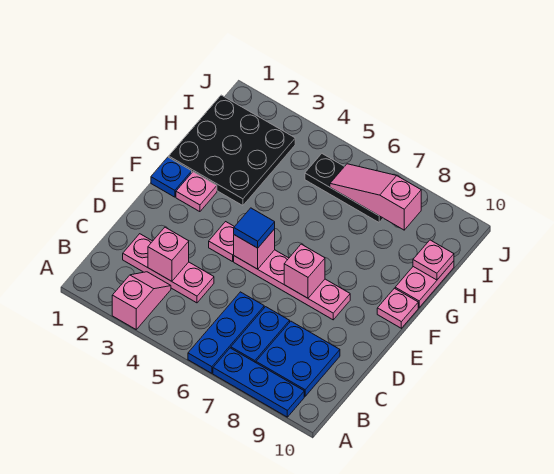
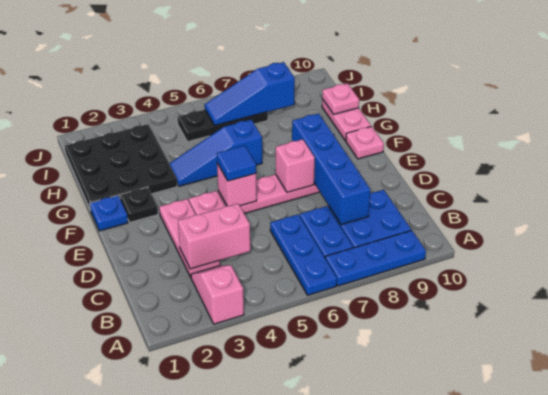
pink 1x3 plate [123,234,214,303] -> pink 1x3 plate turned to [159,199,220,277]
pink 1x1 brick [148,227,189,281] -> pink 1x2 brick [178,204,250,269]
none -> blue 1x4 brick [292,113,371,225]
pink 1x1 plate [176,172,217,212] -> black 1x1 plate [120,187,158,222]
none -> blue 1x3 slope [169,120,262,186]
pink 1x3 slope [330,164,421,230] -> blue 1x3 slope [205,62,295,126]

